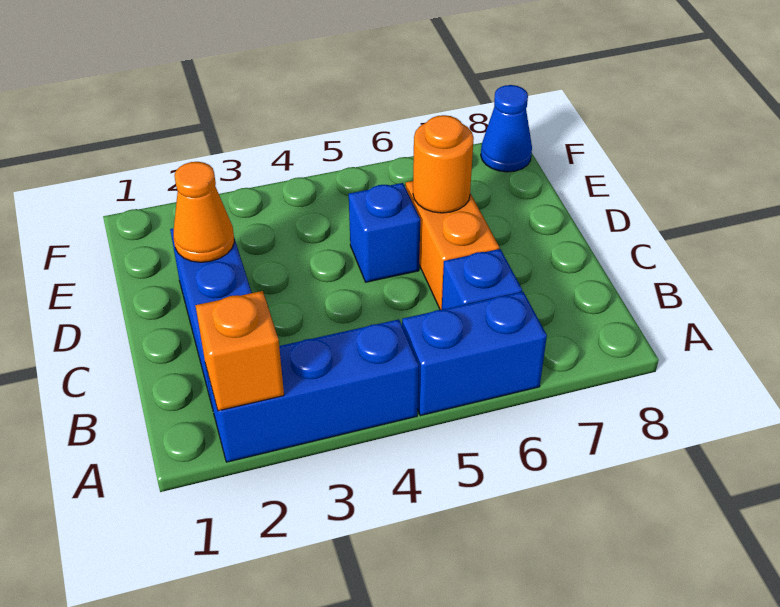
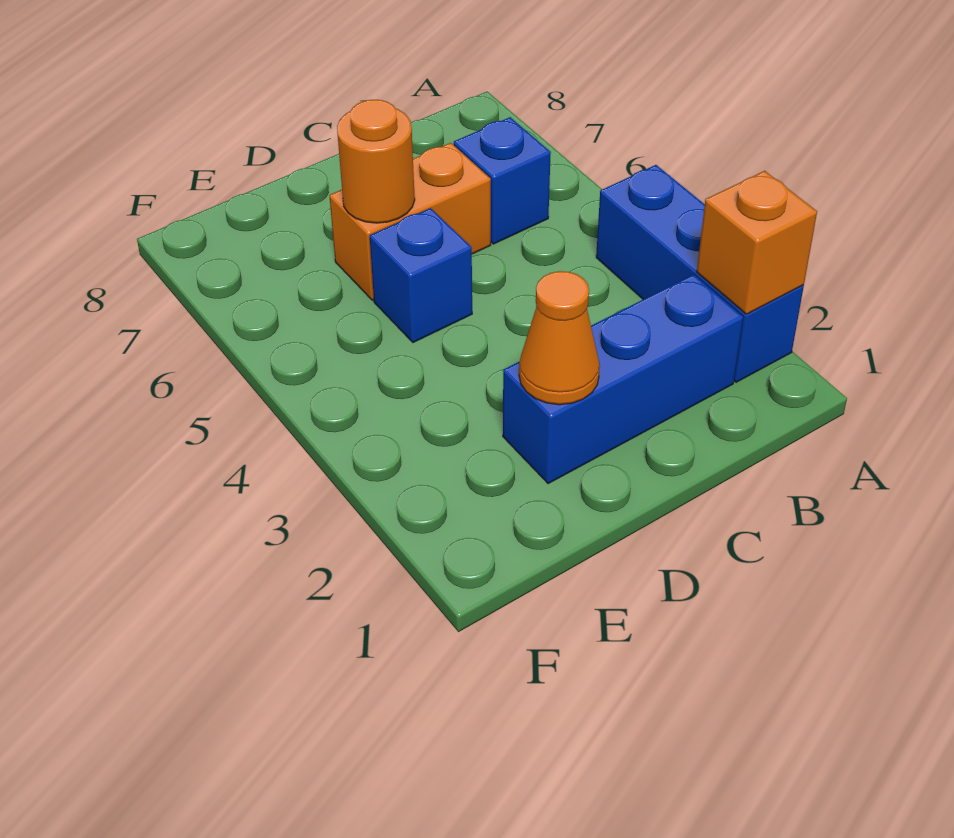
blue 1x2 brick [402,292,547,416] -> none
blue 1x1 cone [481,85,532,172] -> none

